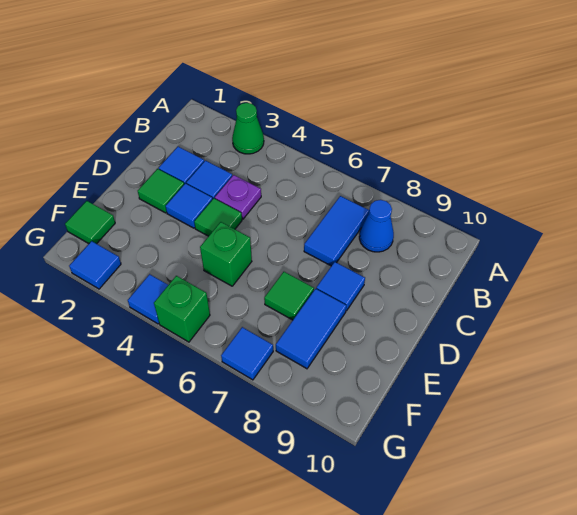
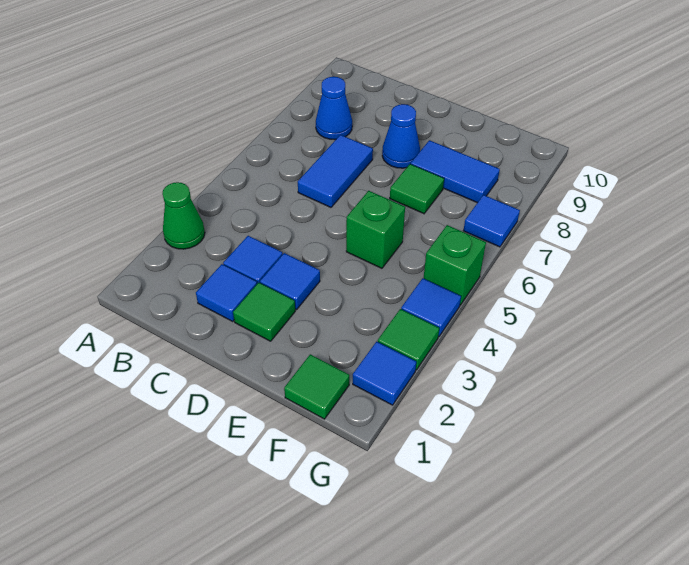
blue 1x2 tile [304,196,369,266] -> blue 1x2 tile turned to [298,135,373,207]
purple 1x1 plate [215,175,261,219] -> none
green 1x1 tile [194,198,242,236] -> green 1x1 tile moved to [378,309,439,370]
blue 1x1 tile [316,262,365,311] -> blue 1x1 cone [382,104,420,168]

